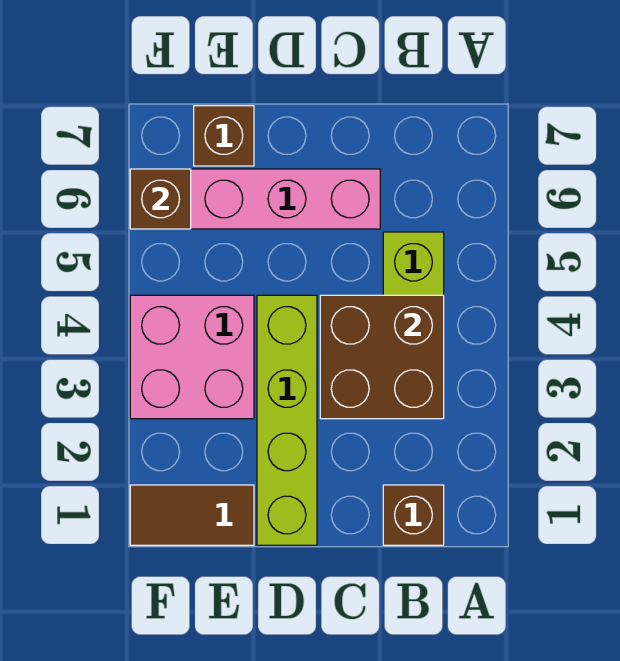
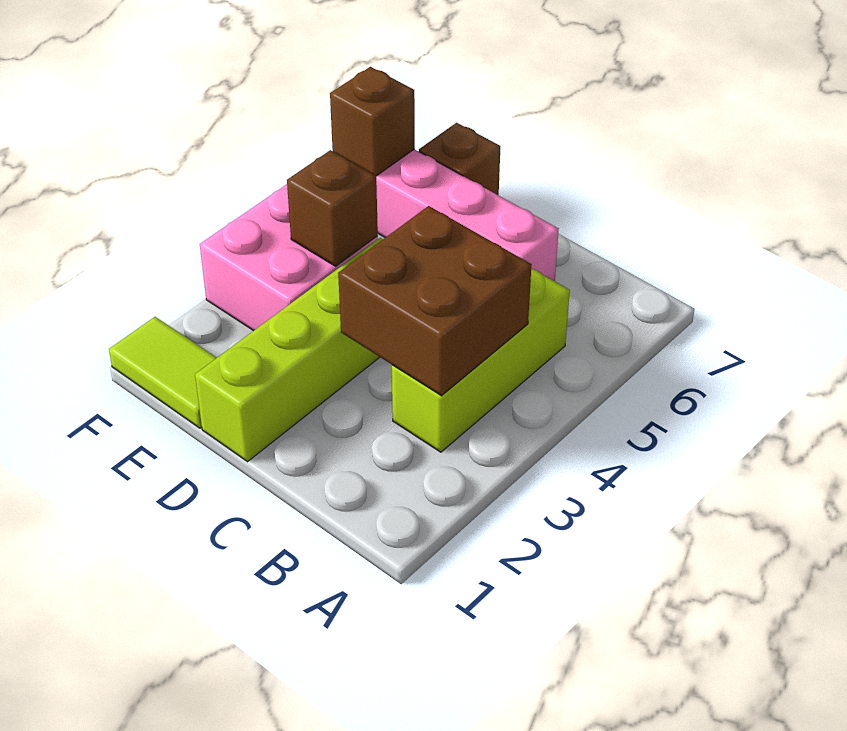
brown 1x1 brick [383,485,444,545] -> brown 1x1 brick moved to [287,150,378,266]
brown 1x2 tile [130,485,254,545] -> lime 1x2 tile [109,317,216,428]

